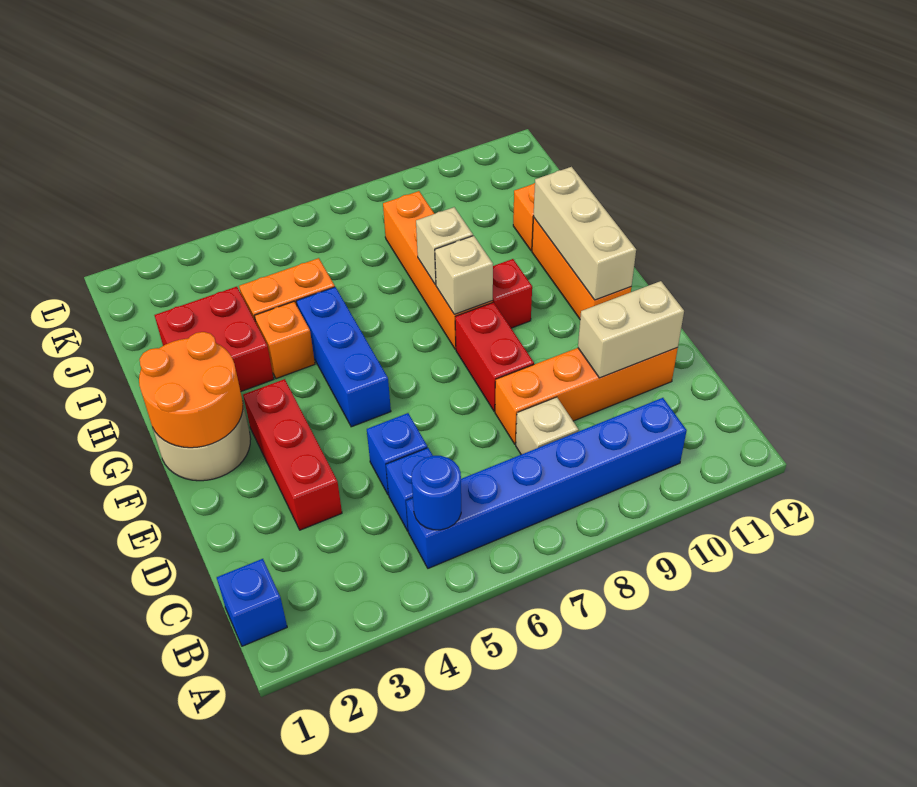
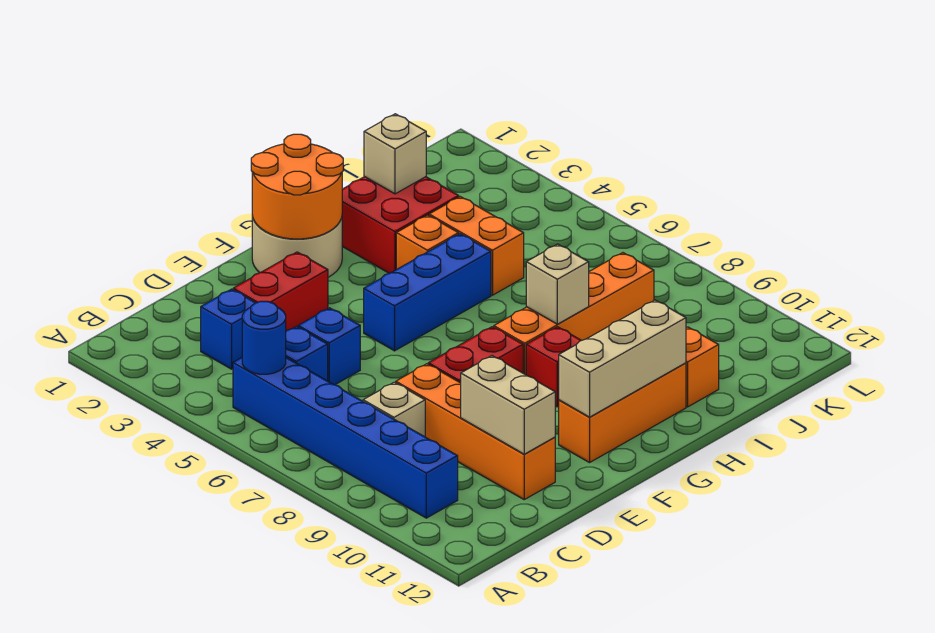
blue 1x1 brick [217,559,287,646] -> blue 1x1 brick moved to [201,289,255,369]
red 1x3 brick [243,379,342,530] -> red 1x2 brick [233,252,328,331]
tan 1x1 brick [435,236,493,314] -> tan 1x1 brick moved to [364,114,426,194]

